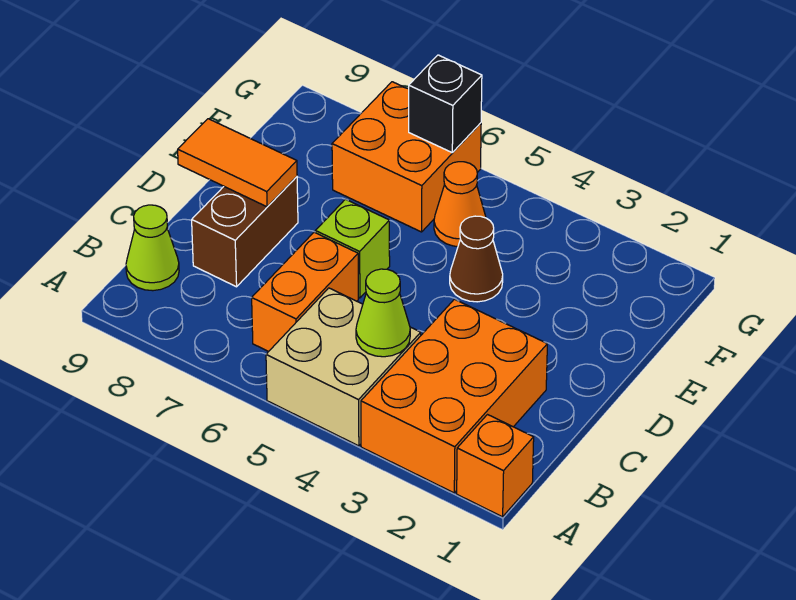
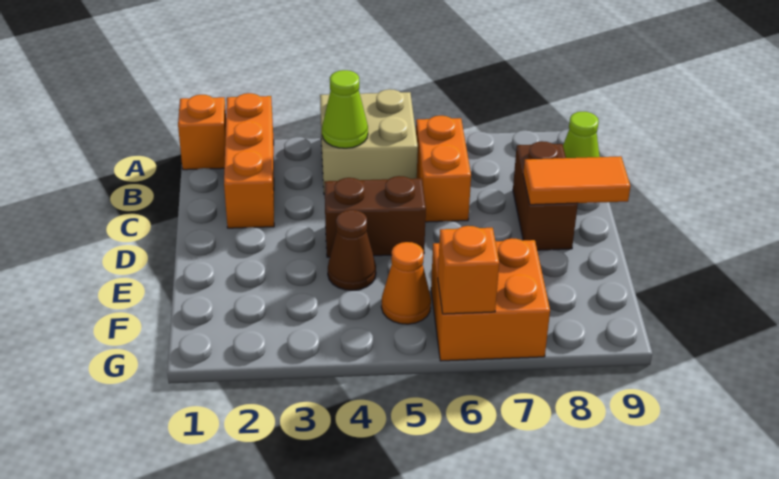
orange 2x3 brick [361,299,547,493] -> orange 1x3 brick [224,93,274,228]
none -> brown 1x2 brick [324,176,426,257]
lime 1x1 brick [315,199,390,298] -> none
black 1x1 brick [409,55,482,152] -> orange 1x1 brick [438,226,499,314]

